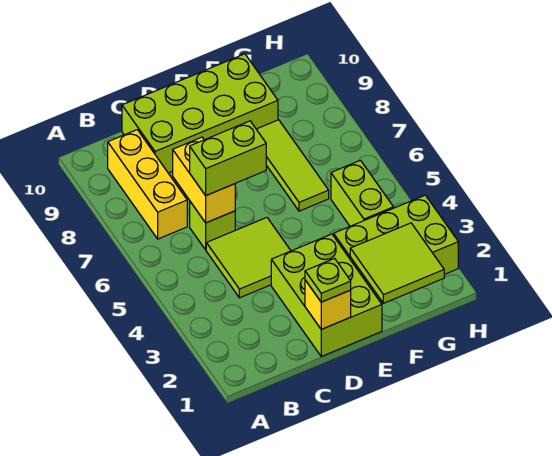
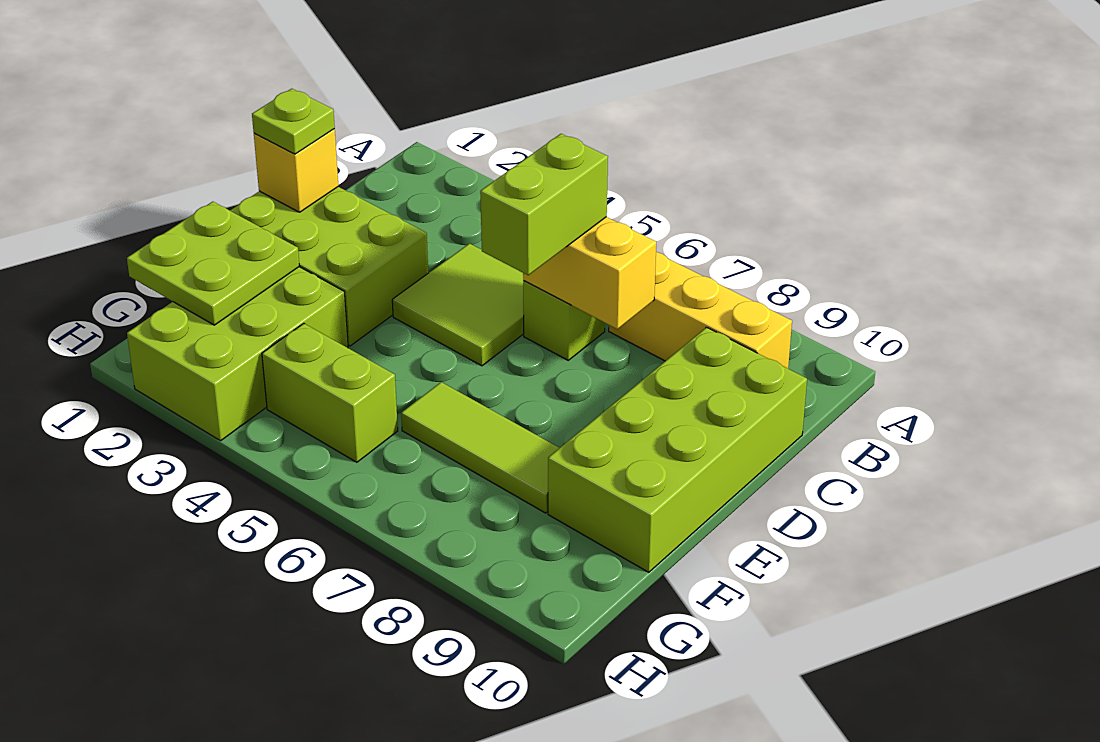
lime 2x2 tile [350,223,444,303] -> lime 2x2 plate [127,202,299,325]

